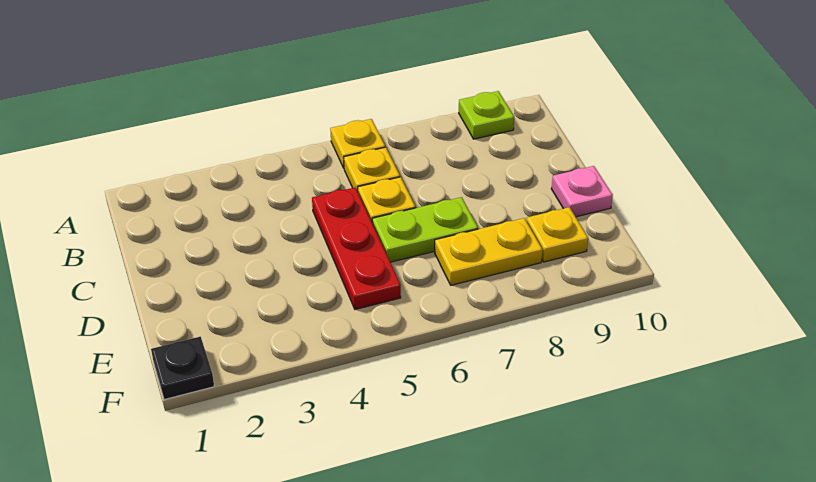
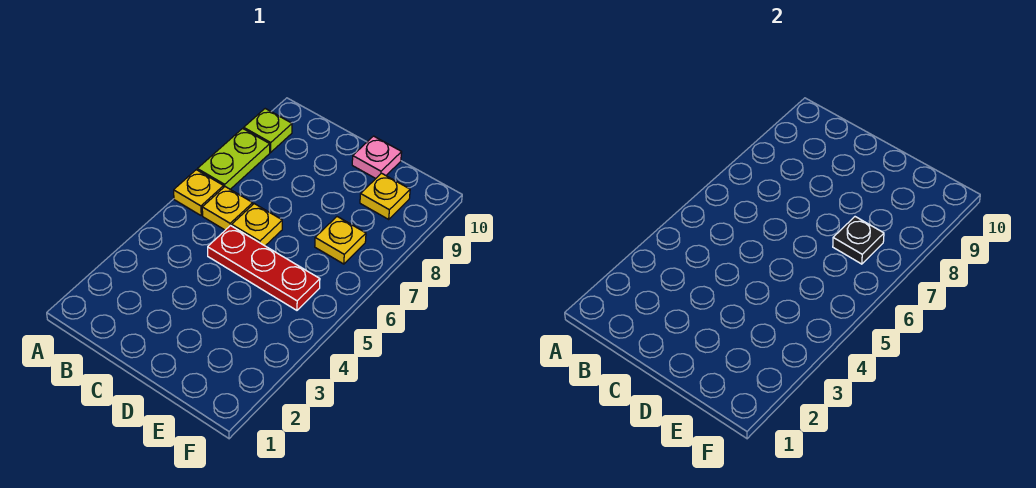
lime 1x2 plate [372,197,478,262] -> lime 1x2 plate moved to [197,128,270,189]
yellow 1x2 plate [435,218,543,285] -> yellow 1x1 plate [315,217,366,264]
black 1x1 plate [151,337,214,400] -> black 1x1 plate moved to [833,217,884,264]

